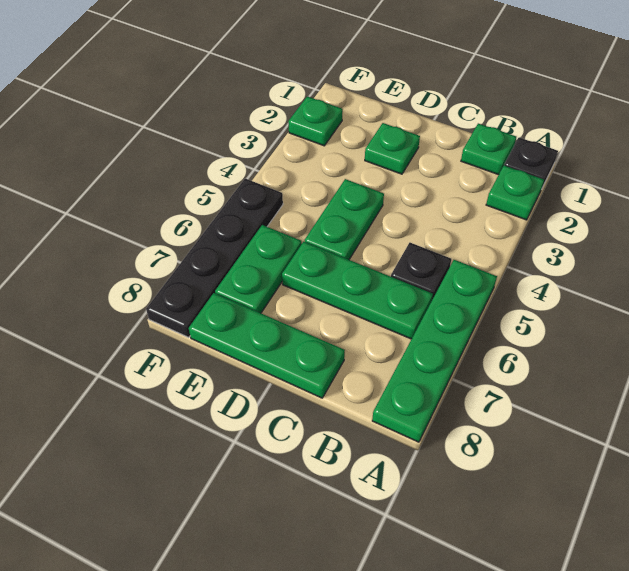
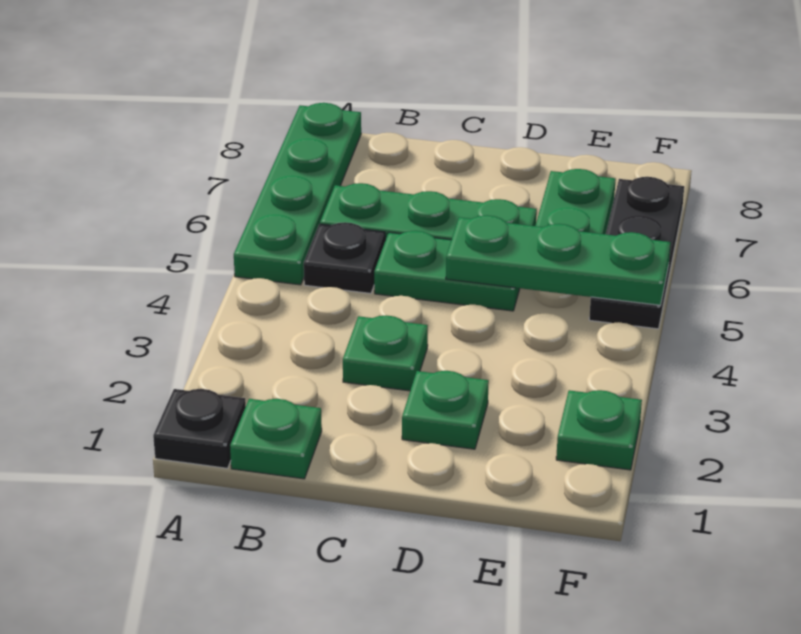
green 1x1 plate [486,166,544,220] -> green 1x1 plate moved to [343,315,428,391]
green 1x3 plate [189,293,345,398] -> green 1x3 plate moved to [446,215,671,305]
green 1x2 plate [305,179,384,260] -> green 1x2 plate turned to [374,231,520,311]
black 1x4 plate [146,178,283,337] -> black 1x3 plate [589,177,684,329]

